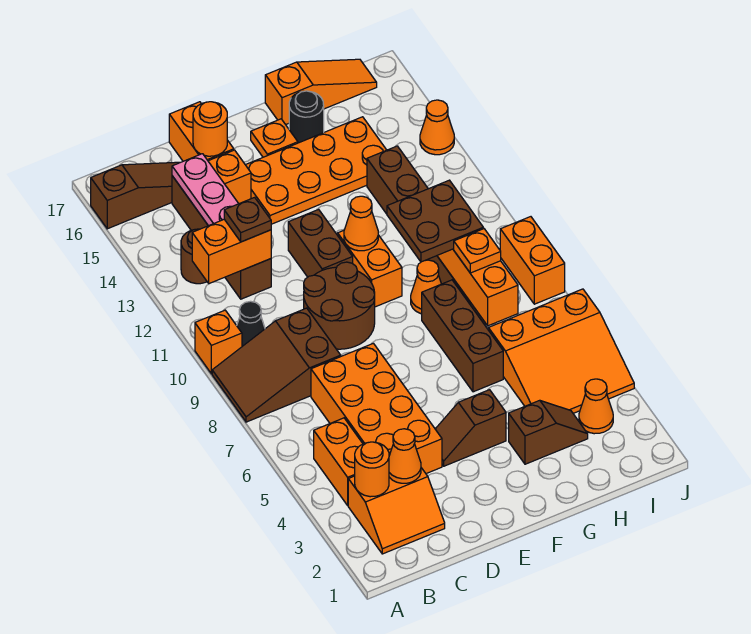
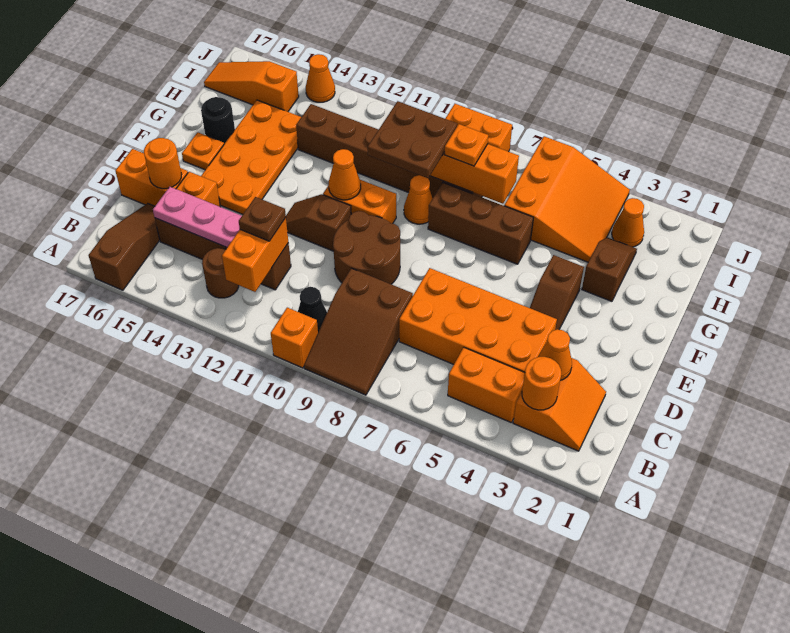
brown 1x2 brick [288,209,353,277] -> brown 1x2 slope [286,194,351,251]
orange 1x3 slope [265,59,377,125] -> orange 1x3 slope turned to [204,61,299,112]

